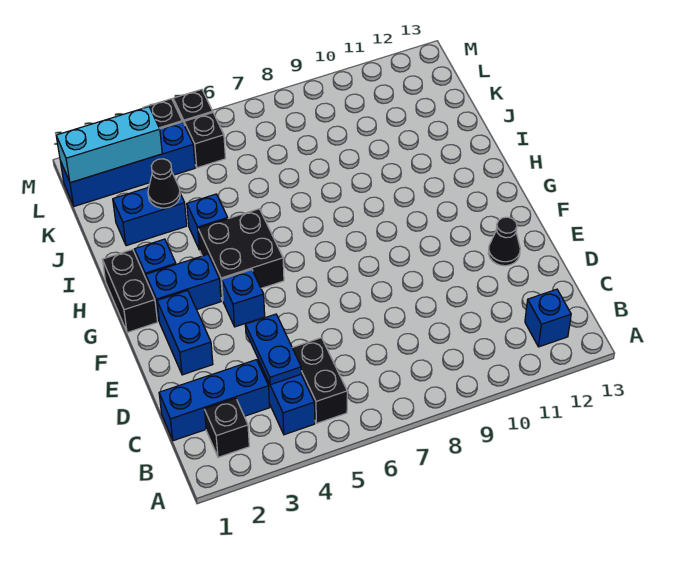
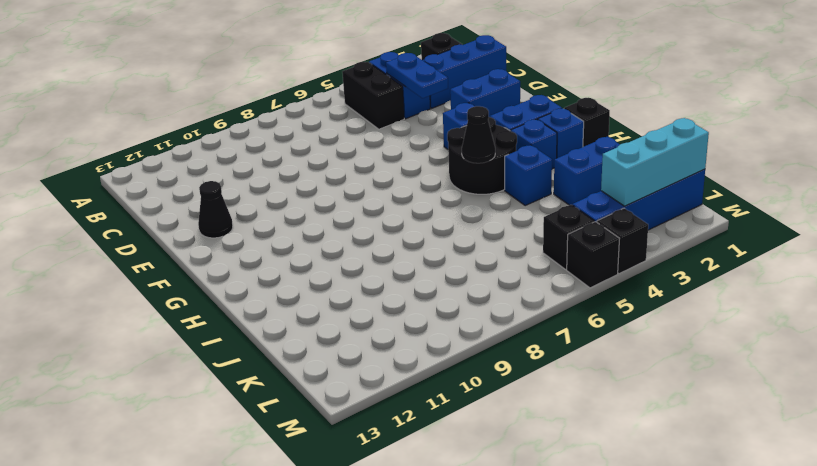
blue 1x1 brick [525,289,571,347] -> blue 1x1 brick moved to [511,119,557,169]
blue 1x2 brick [157,290,213,375] -> blue 1x2 brick turned to [450,69,520,117]
black 1x2 brick [102,249,157,332] -> black 1x1 brick [564,98,610,147]
black 2x2 brick [198,209,284,300] -> black 2x2 round brick [447,117,517,194]
black 1x1 cone [148,159,180,208] -> black 1x1 cone moved to [462,106,495,163]

